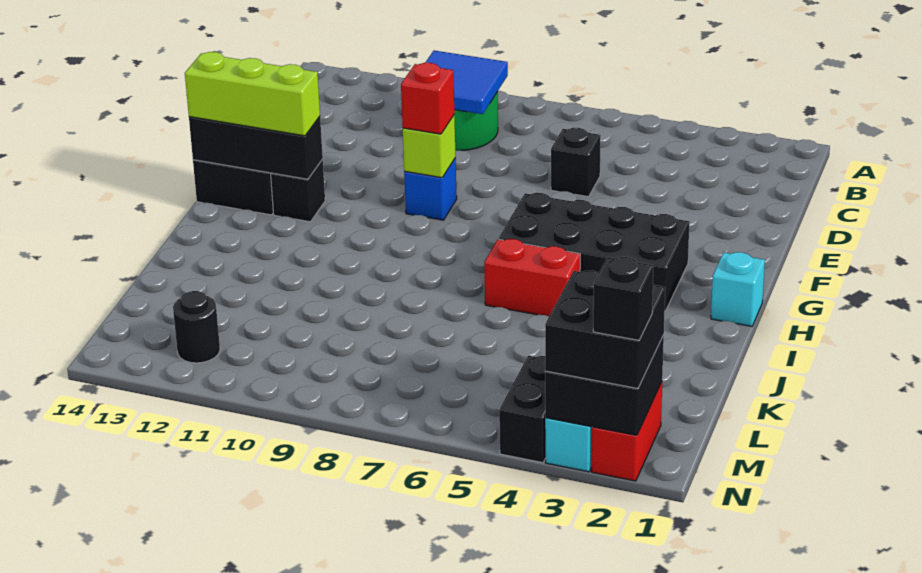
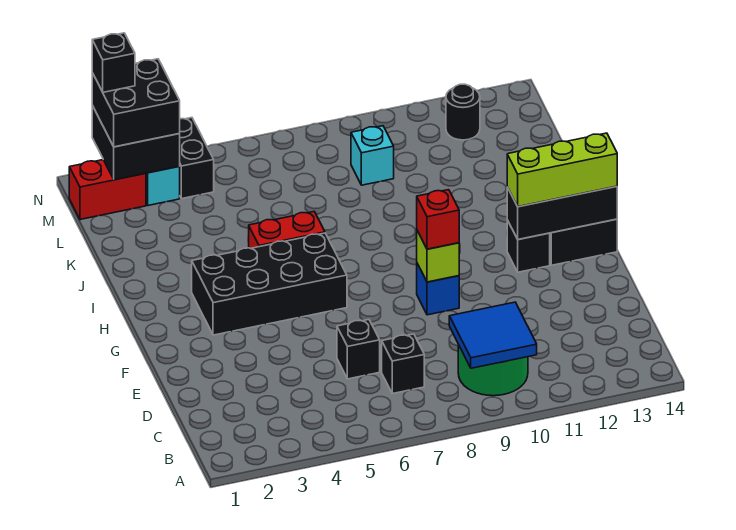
none -> black 1x1 brick [382,334,424,394]
cyan 1x1 brick [711,252,765,326] -> cyan 1x1 brick moved to [351,126,394,185]
red 1x2 brick [592,382,662,481] -> red 1x2 brick turned to [69,160,146,220]

